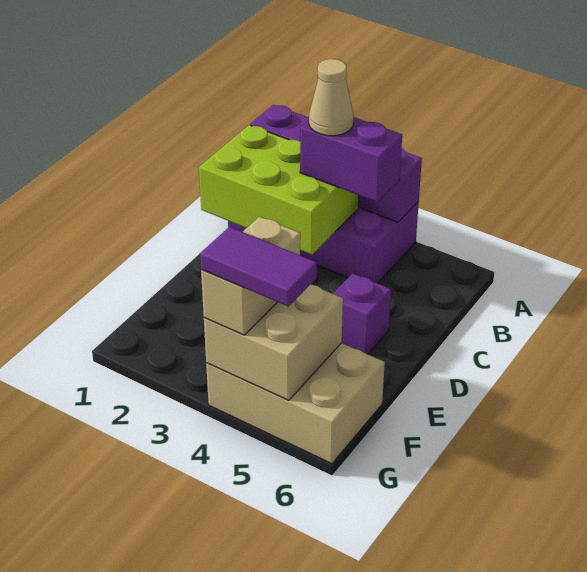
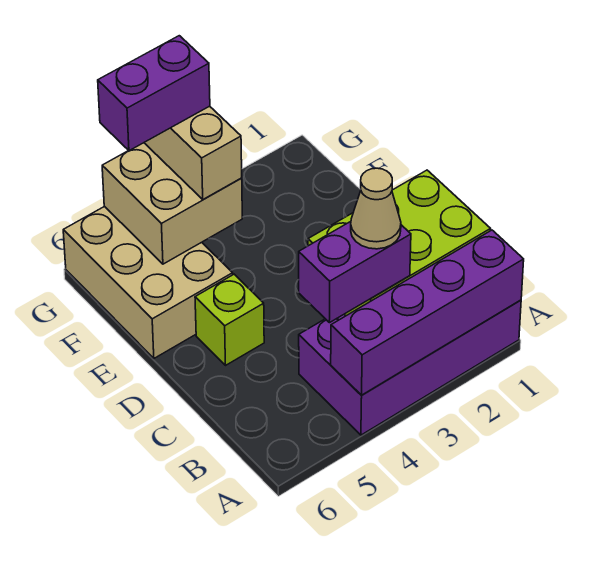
purple 1x1 brick [333,273,391,354] -> lime 1x1 brick [195,274,264,365]
tan 2x3 brick [206,343,385,464] -> tan 2x3 brick turned to [63,206,233,358]
purple 1x2 tile [200,227,317,307] -> purple 1x2 brick [98,36,210,151]

